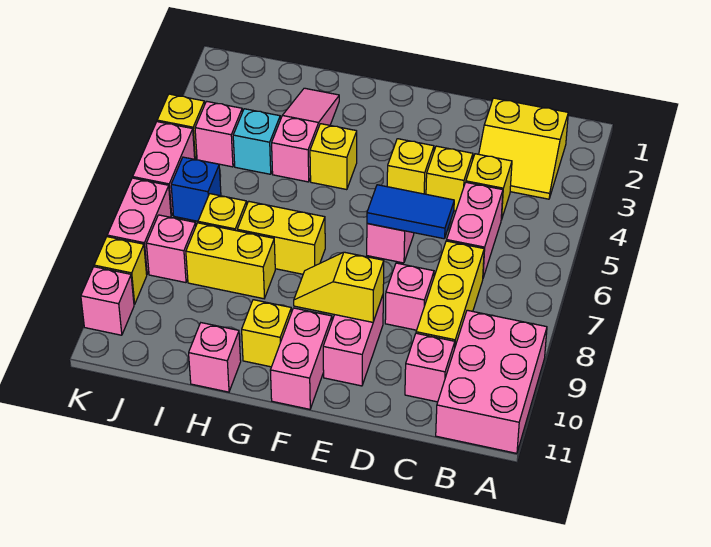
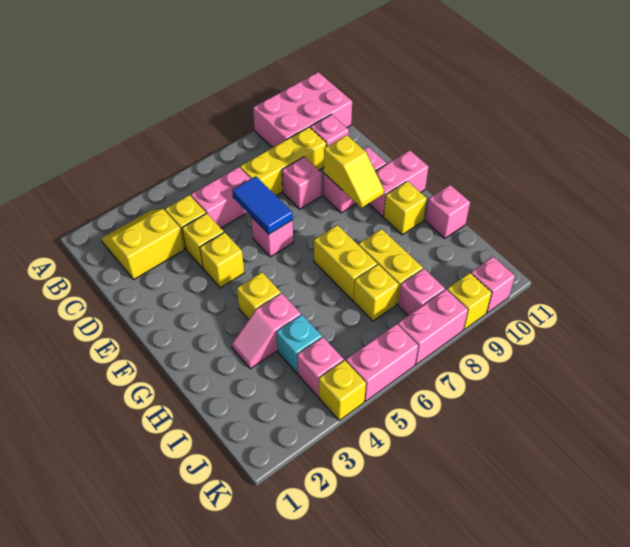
yellow 2x2 slope [479,98,568,199] -> yellow 2x2 slope turned to [101,209,184,280]
pink 1x3 slope [272,88,339,182] -> pink 1x2 slope [231,293,301,369]
blue 1x1 brick [171,157,221,221] -> none

